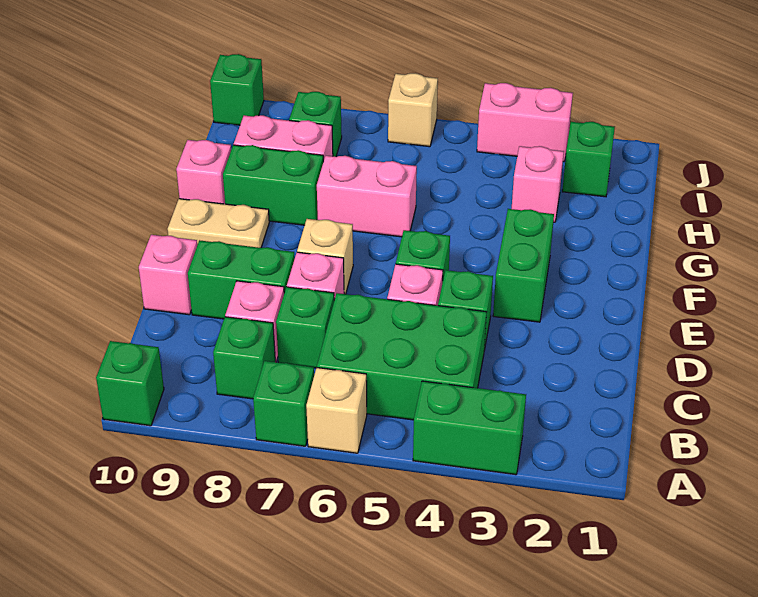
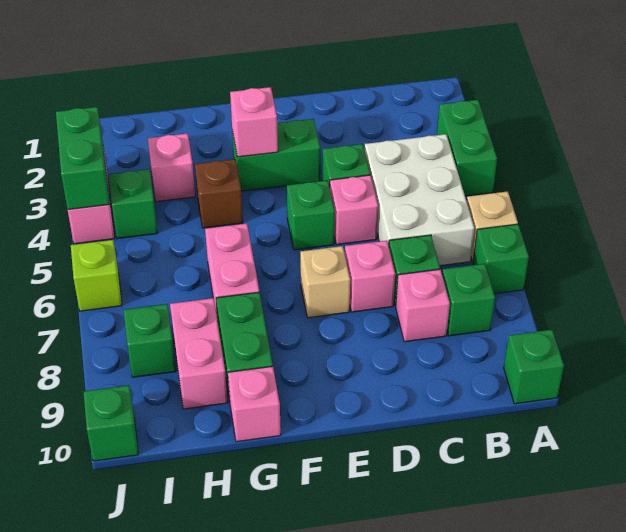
green 2x3 brick [317,293,486,420] -> white 2x3 brick [365,134,474,266]
green 1x2 brick [188,240,295,319] -> green 1x2 brick moved to [56,107,110,210]
pink 1x1 brick [139,235,197,315] -> pink 1x1 brick moved to [230,87,278,157]
tan 1x2 plate [168,199,269,248] -> none
none -> brown 1x1 brick [195,159,243,228]
green 1x1 brick [562,122,615,197] -> green 1x1 brick moved to [109,169,158,239]
tan 1x1 brick [388,73,438,147] -> lime 1x1 brick [71,240,122,311]

